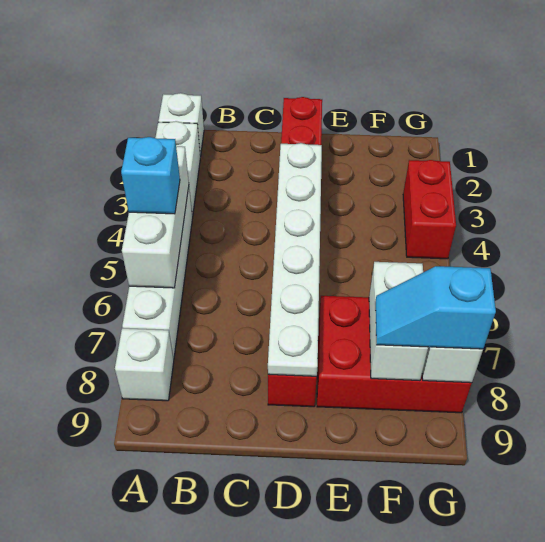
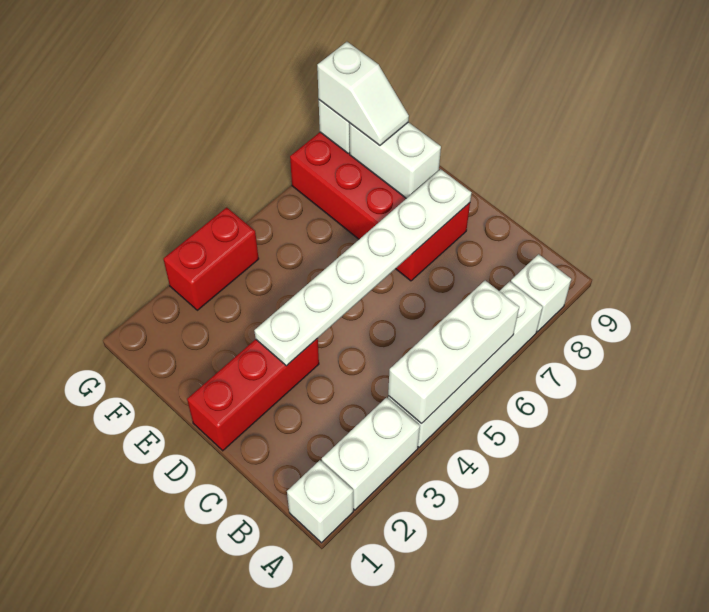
cyan 1x1 brick [121,137,180,214] -> none
white 1x2 brick [369,262,428,381] -> white 1x2 brick turned to [350,122,441,198]
cyan 1x2 slope [375,266,496,349] -> white 1x2 slope [317,42,409,146]

